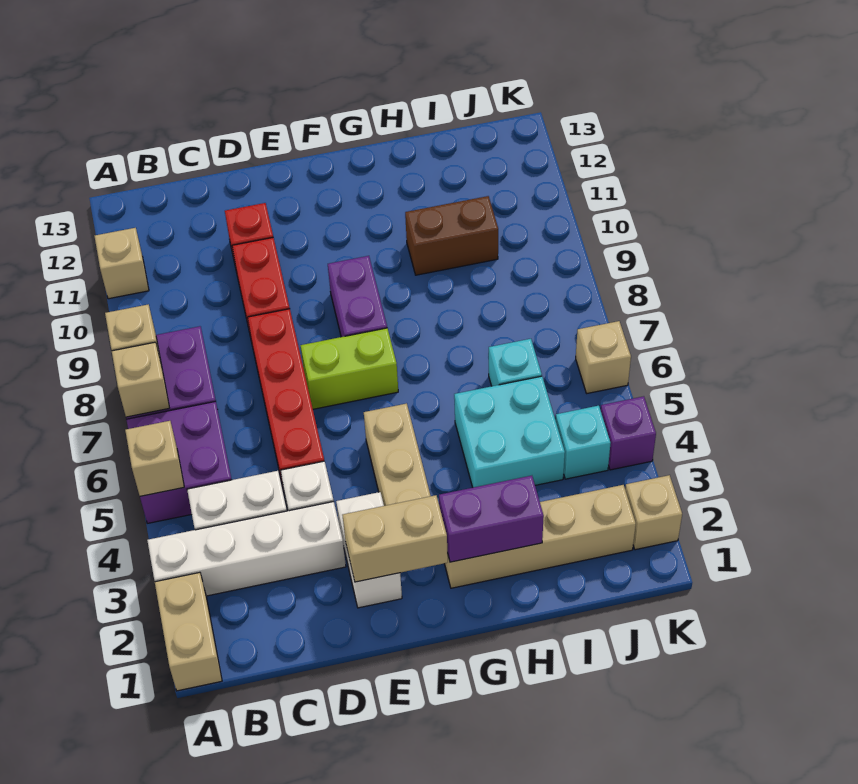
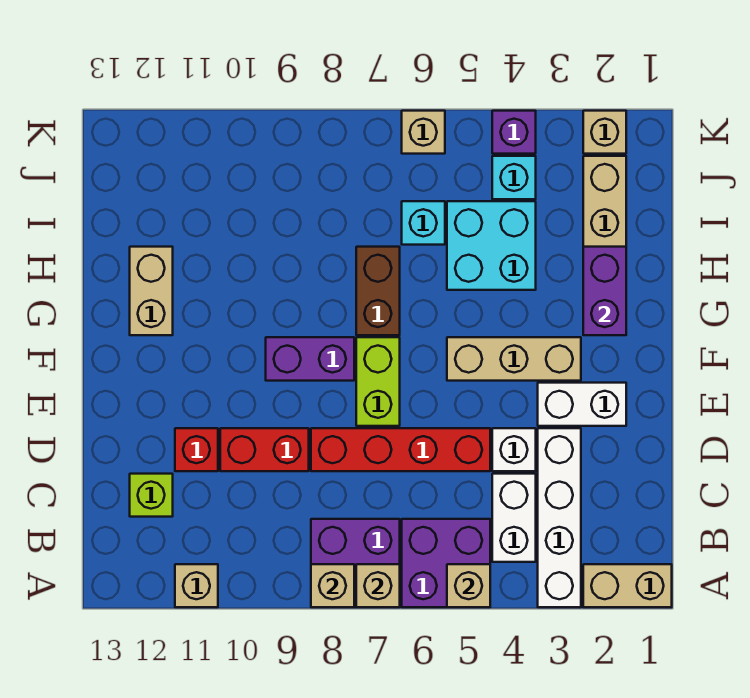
none -> lime 1x1 brick [130,474,173,517]
tan 1x2 brick [343,495,448,582] -> tan 1x2 brick moved to [130,247,173,335]
brown 1x2 brick [405,196,498,275] -> brown 1x2 brick moved to [356,247,400,335]

